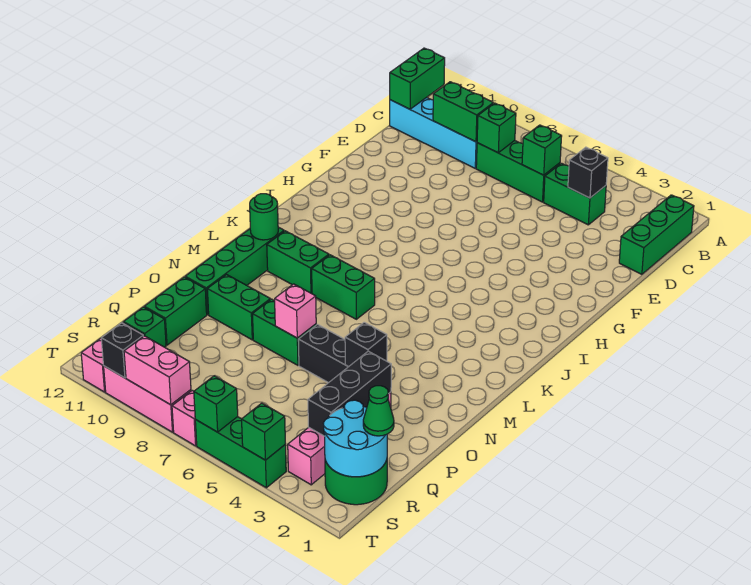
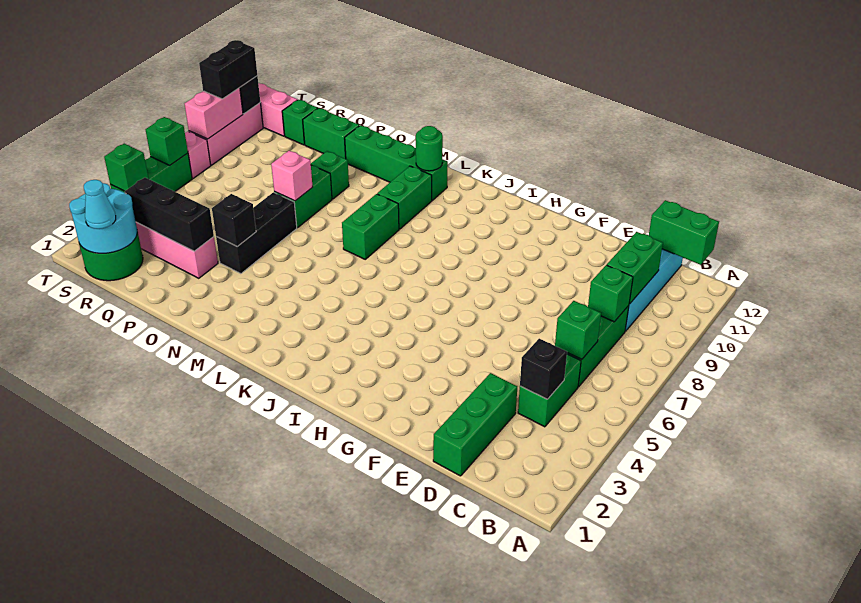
green 1x3 brick [619,195,694,274] -> green 1x3 brick turned to [433,373,517,476]
green 1x2 brick [207,275,270,340] -> green 1x1 brick [311,151,349,199]
green 1x1 cone [363,386,394,436] -> cyan 1x1 cone [84,180,116,229]
none -> black 1x2 brick [199,40,257,99]

